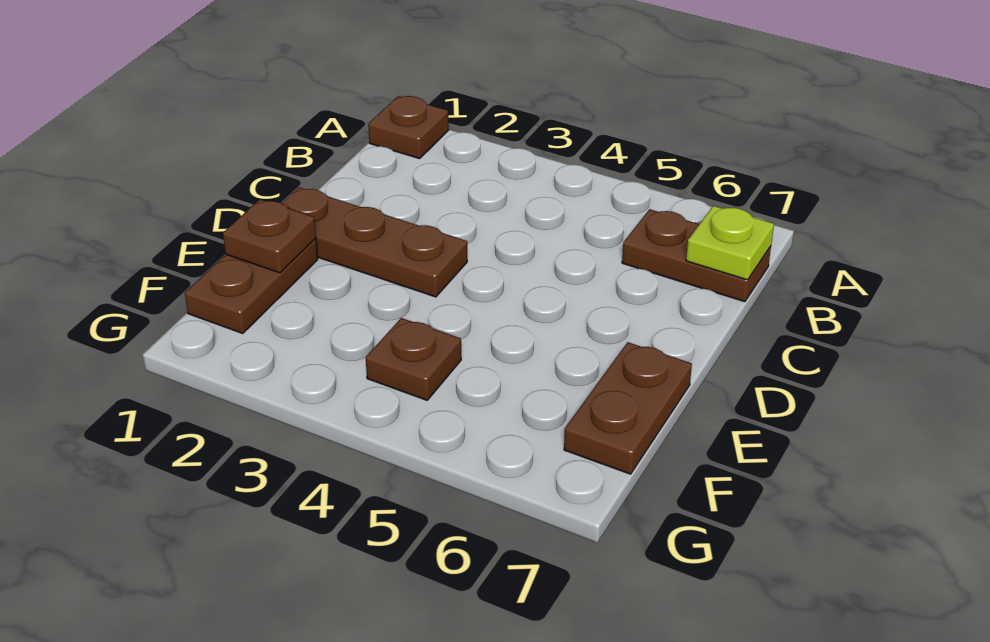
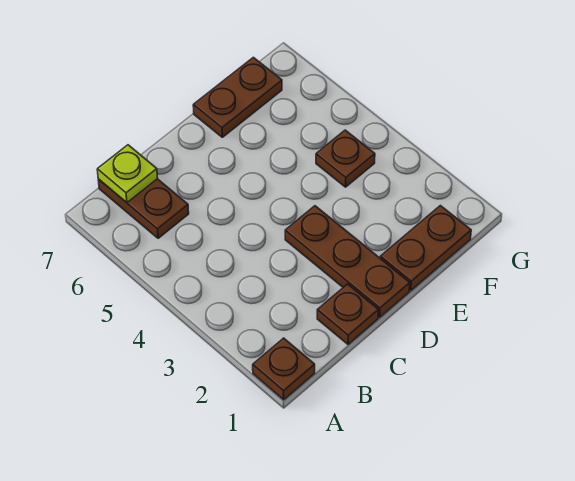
brown 1x1 plate [223,199,316,273] -> brown 1x1 plate moved to [317,284,379,344]

